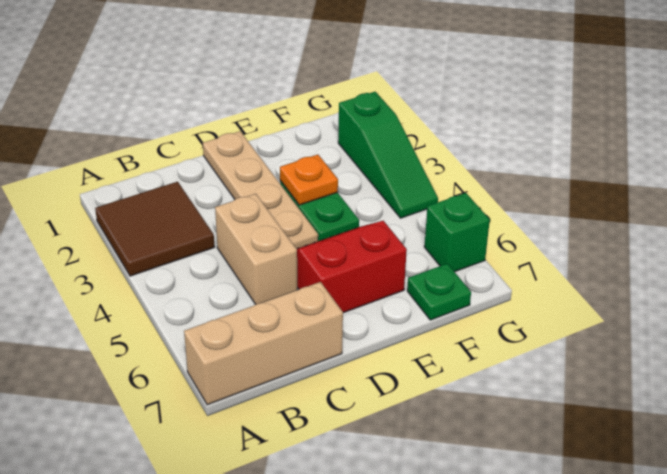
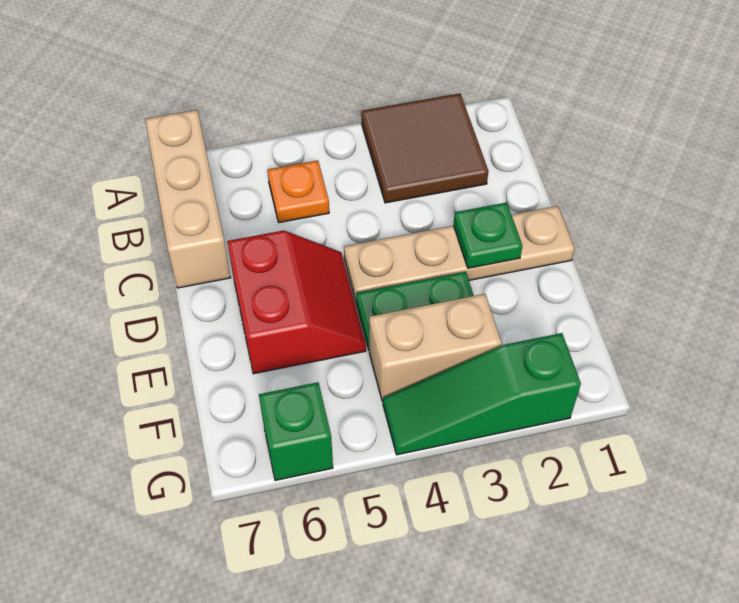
tan 1x2 brick [215,194,297,304] -> tan 1x2 brick moved to [369,294,501,401]
orange 1x1 plate [280,155,338,205] -> orange 1x1 plate moved to [268,160,329,223]
green 1x1 plate [407,264,471,320] -> green 1x1 plate moved to [453,202,522,268]

